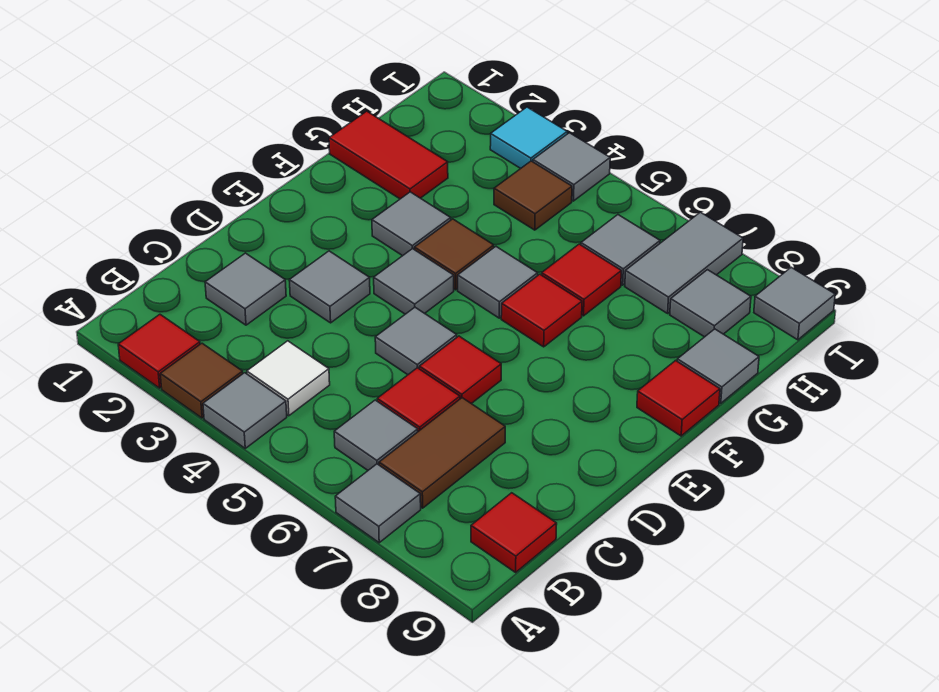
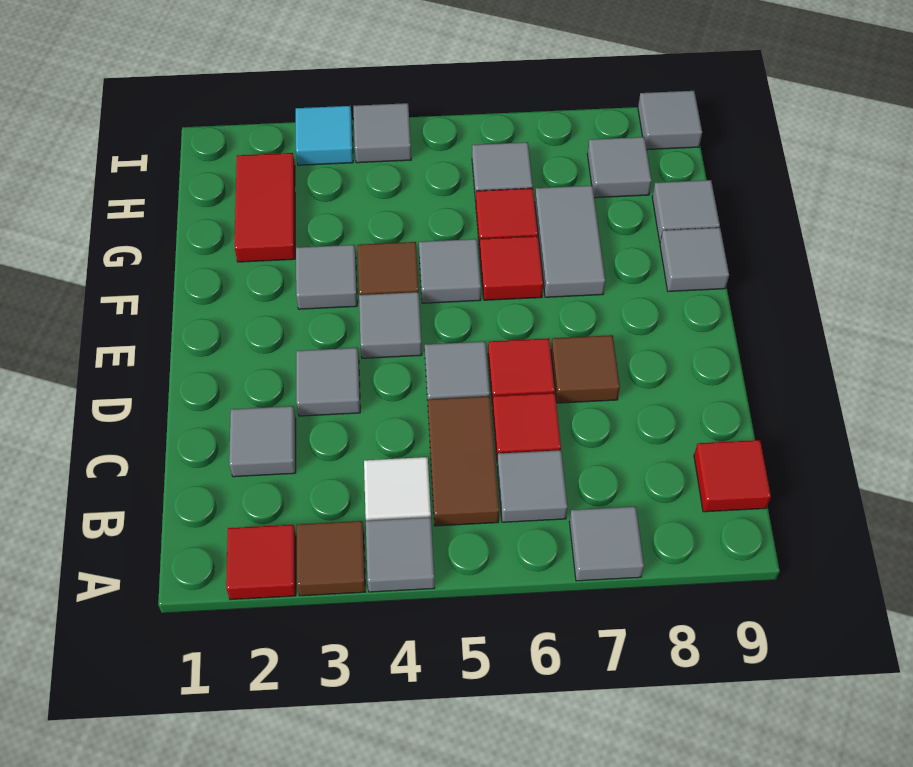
brown 1x2 tile [379,398,505,508] -> brown 1x2 tile moved to [428,396,499,526]
red 1x1 tile [637,361,720,436] -> grey 1x1 tile [660,228,729,291]
red 1x2 tile [329,111,448,199] -> red 1x2 tile turned to [235,153,295,262]
brown 1x1 tile [494,161,572,230] -> brown 1x1 tile moved to [551,335,620,403]
grey 1x2 tile [625,212,743,313] -> grey 1x2 tile moved to [535,186,605,297]

